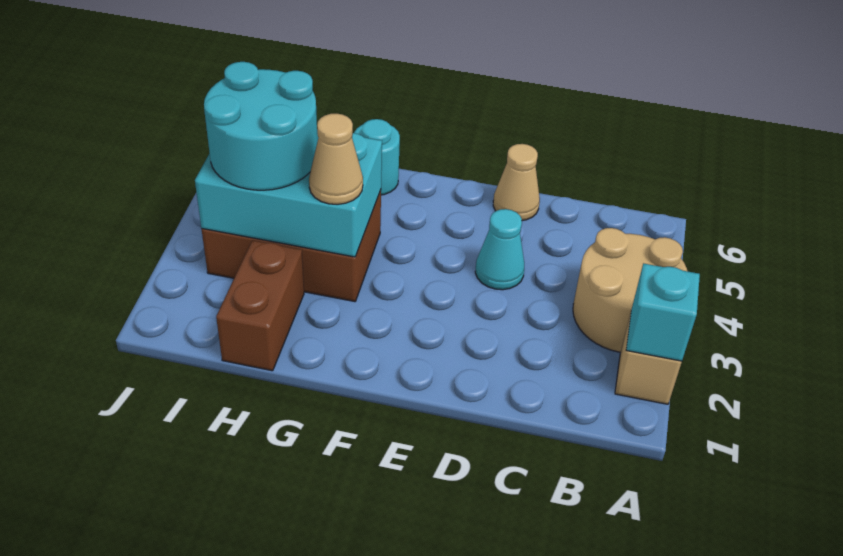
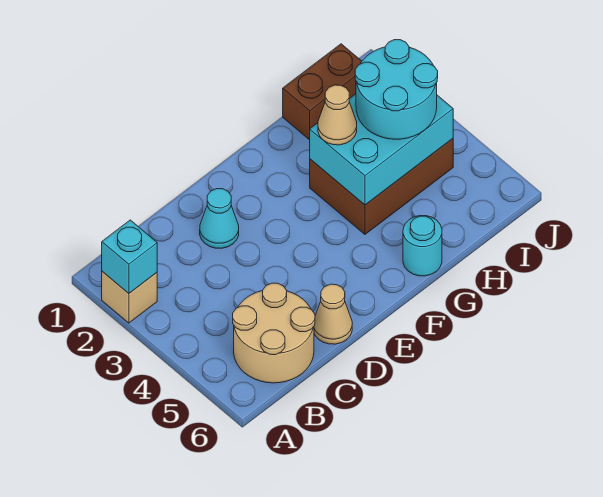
tan 2x2 round brick [573,228,687,352] -> tan 2x2 round brick moved to [233,283,315,383]
cyan 1x1 cone [475,209,524,290] -> cyan 1x1 cone moved to [200,189,239,248]
brown 1x2 brick [216,240,304,371] -> brown 1x2 brick turned to [283,44,362,140]

